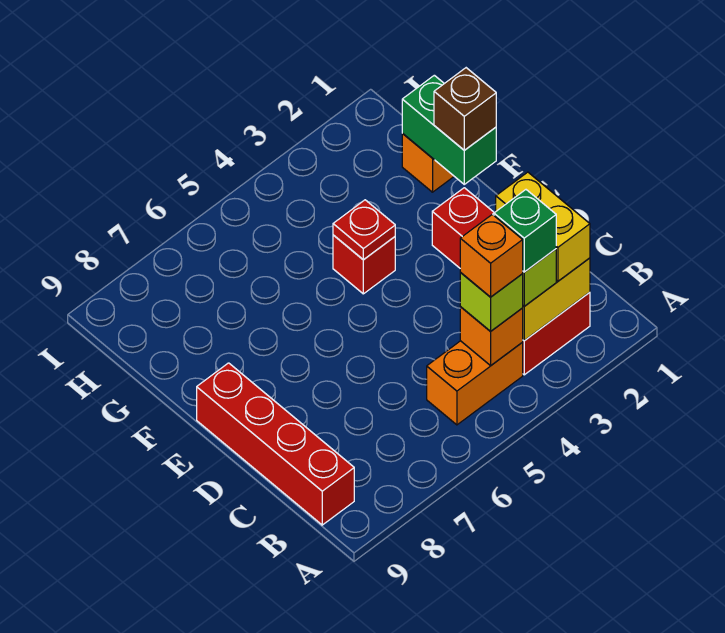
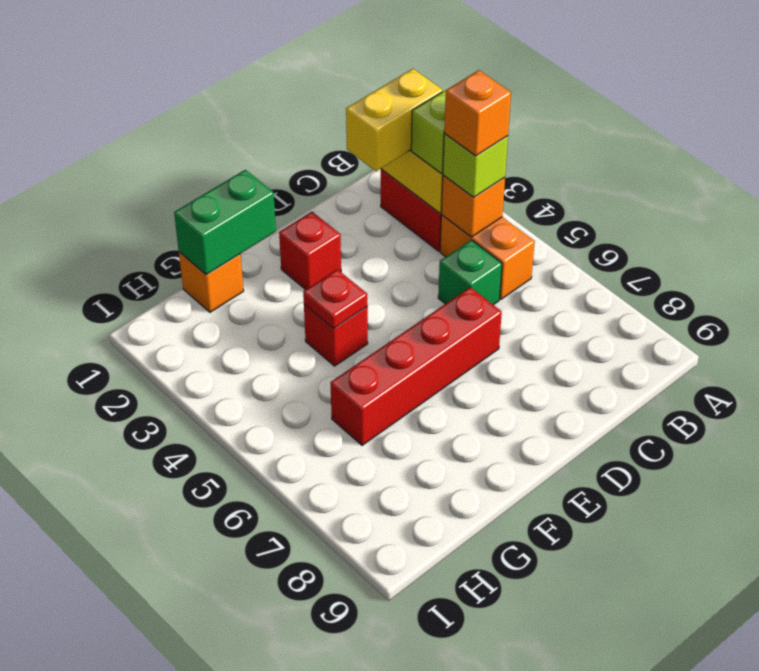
green 1x1 brick [494,190,556,272] -> green 1x1 brick moved to [438,240,502,305]
red 1x4 brick [197,363,354,525] -> red 1x4 brick moved to [330,287,502,445]
brown 1x1 brick [434,68,496,150] -> none

